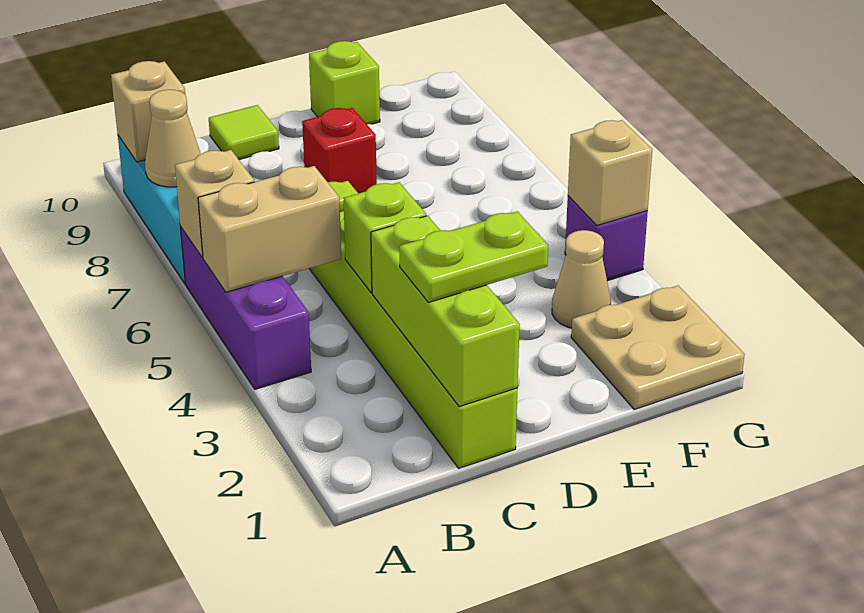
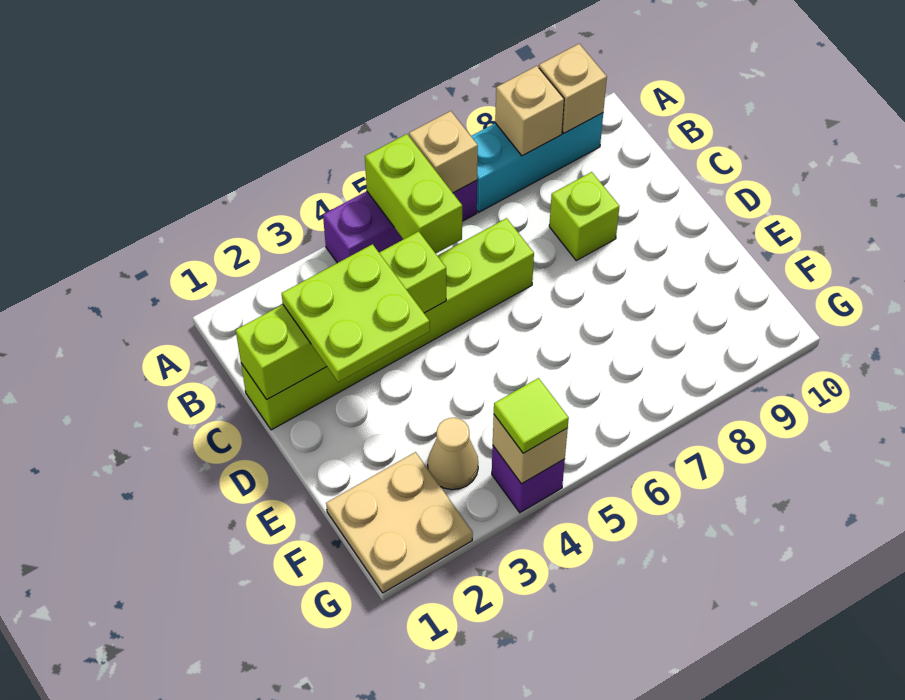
tan 1x2 brick [198,166,341,292] -> lime 1x2 brick [365,134,462,253]
tan 1x1 cone [145,90,201,187] -> tan 1x1 brick [495,66,564,156]
lime 1x2 plate [399,212,548,302] -> lime 2x2 plate [282,244,430,382]
lime 1x1 tile [209,105,279,159] -> lime 1x1 tile moved to [494,378,569,453]
red 1x1 brick [302,108,377,194] -> none
lime 1x1 brick [309,41,380,124] -> lime 1x1 brick moved to [549,172,619,261]

